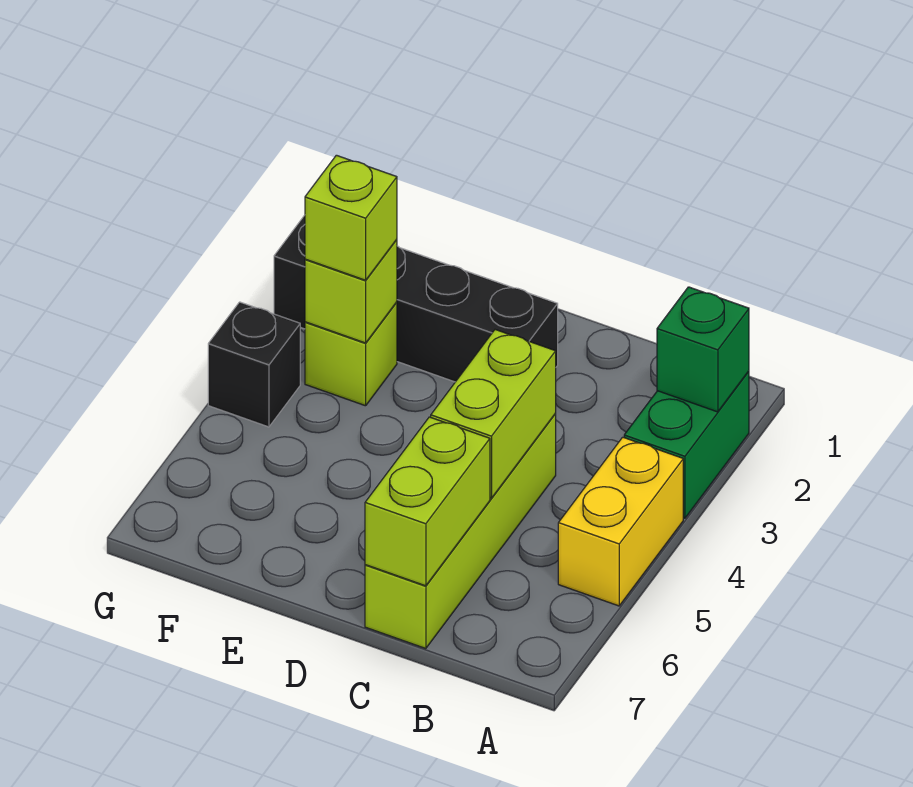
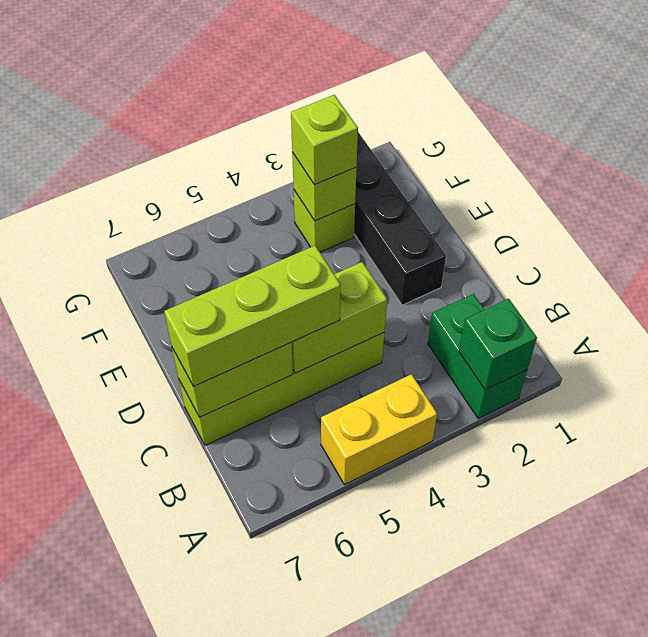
green 1x2 brick [624,371,749,518] -> green 1x2 brick turned to [428,294,527,419]
none -> lime 1x3 brick [164,246,341,386]
black 1x1 brick [208,302,300,427] -> none

